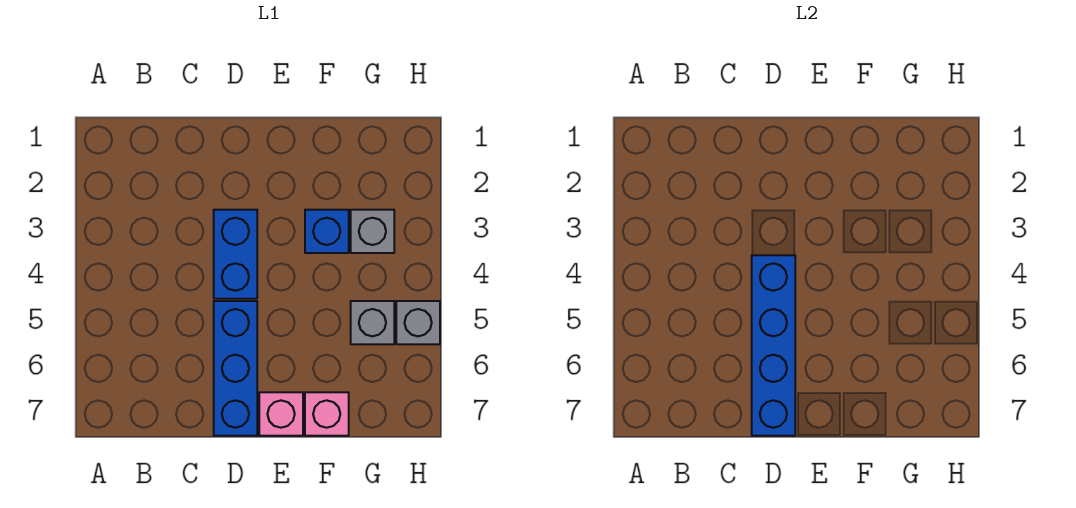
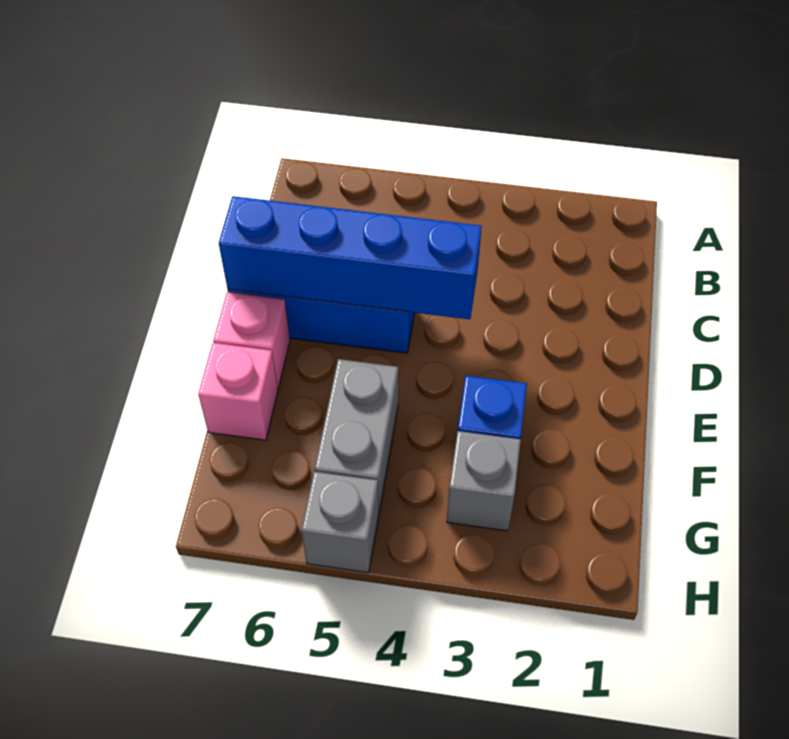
blue 1x2 brick [214,210,257,299] -> none
grey 1x1 brick [351,301,394,344] -> grey 1x2 brick [315,359,398,512]

